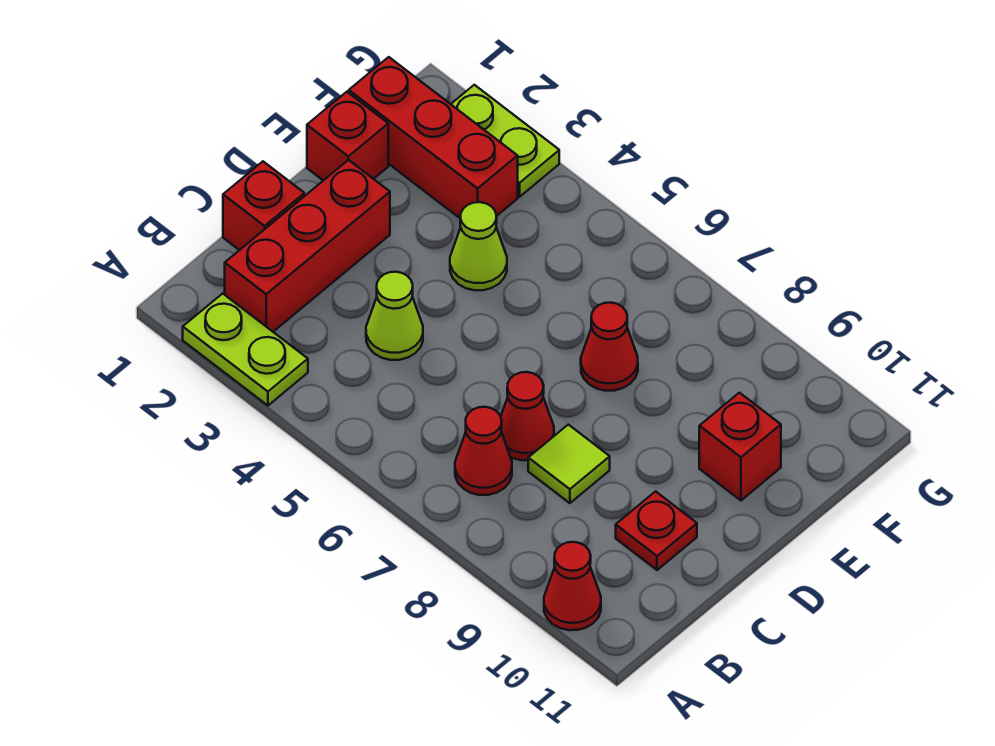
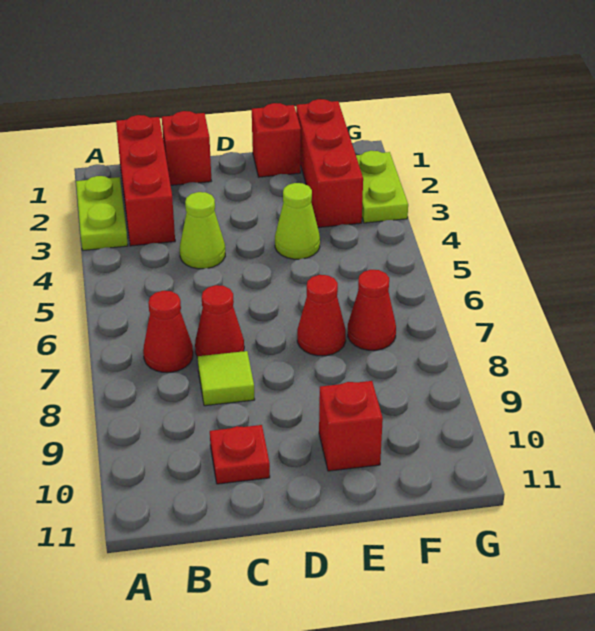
red 1x1 cone [544,542,601,630] -> red 1x1 cone moved to [348,270,396,350]
red 1x3 brick [225,160,390,332] -> red 1x3 brick turned to [116,115,175,246]

